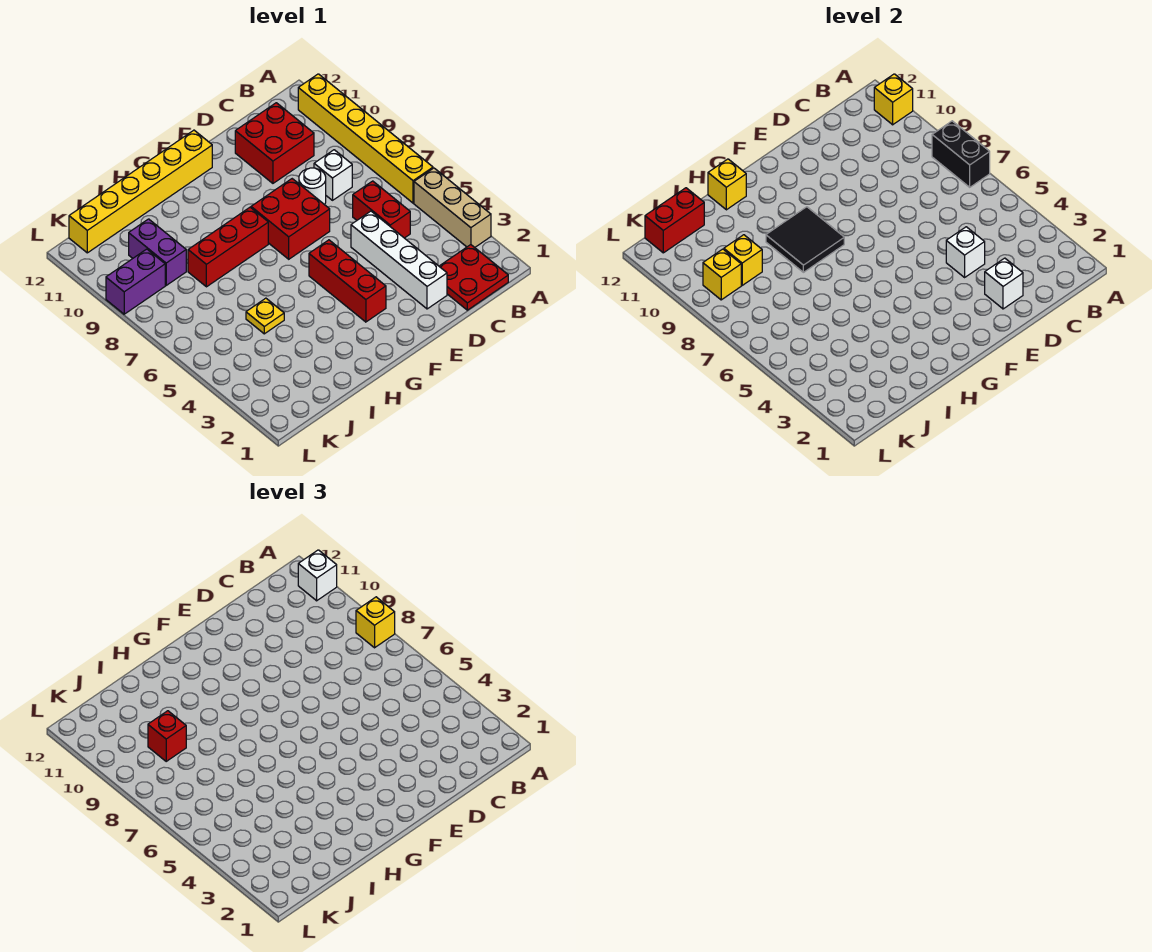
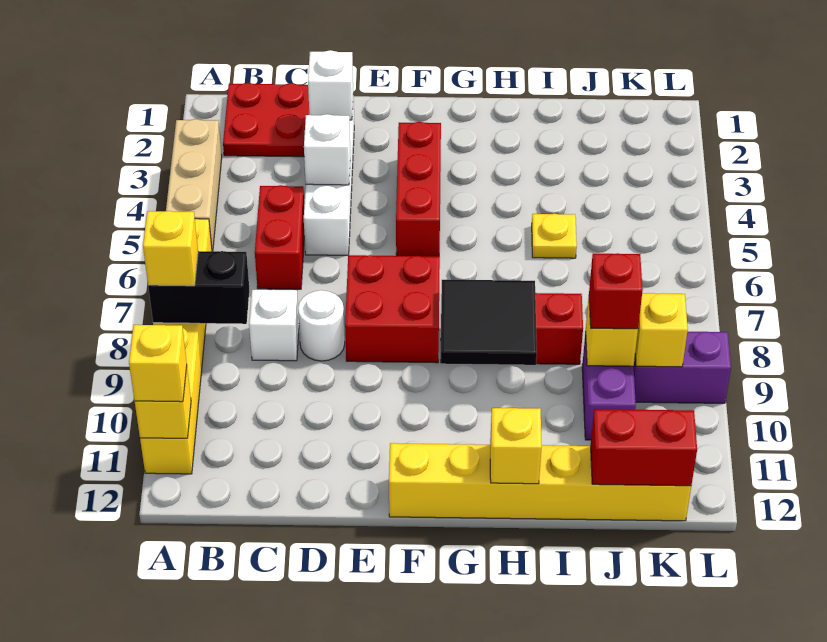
black 1x2 brick [932,121,990,187] -> black 1x2 brick turned to [148,251,249,324]
white 1x1 brick [298,550,337,601] -> yellow 1x1 brick [129,325,187,402]
red 2x2 brick [235,103,314,183] -> none

